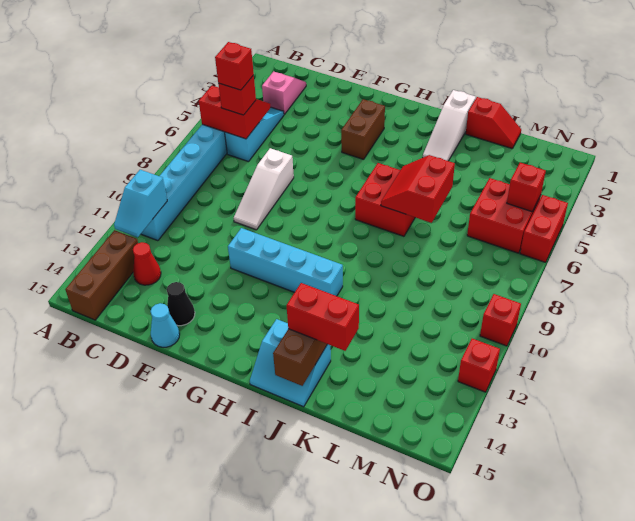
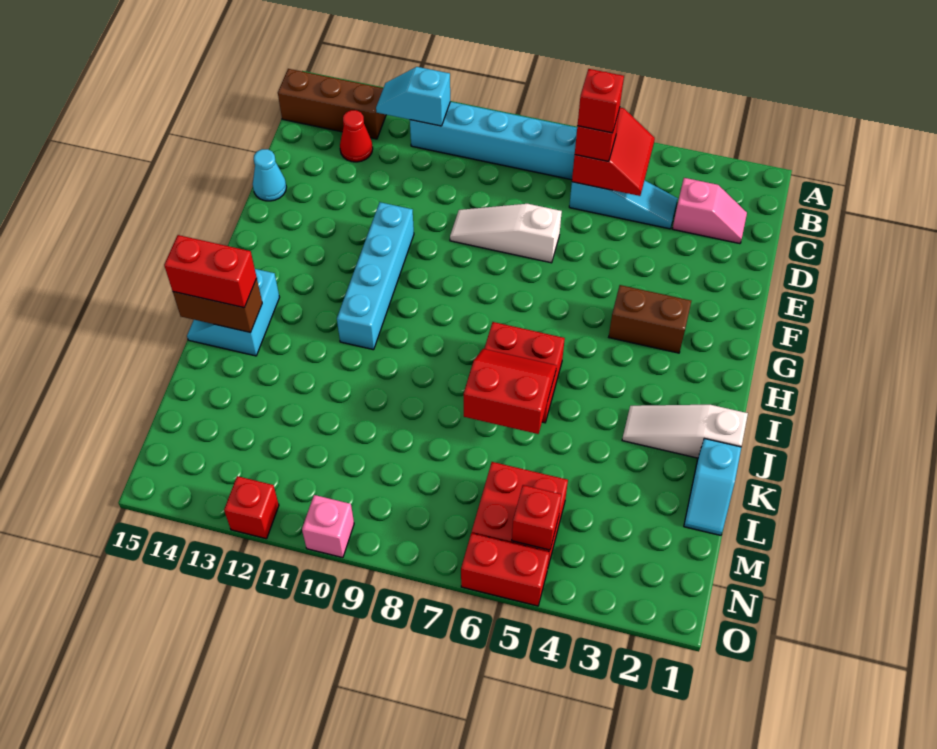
black 1x1 cone [167,282,195,326] -> none
red 1x2 brick [286,283,359,351] -> red 1x2 brick turned to [164,235,257,308]
red 1x2 slope [466,97,521,149] -> cyan 1x2 slope [684,439,741,535]
red 1x1 brick [480,294,521,346] -> pink 1x1 brick [302,495,354,558]

